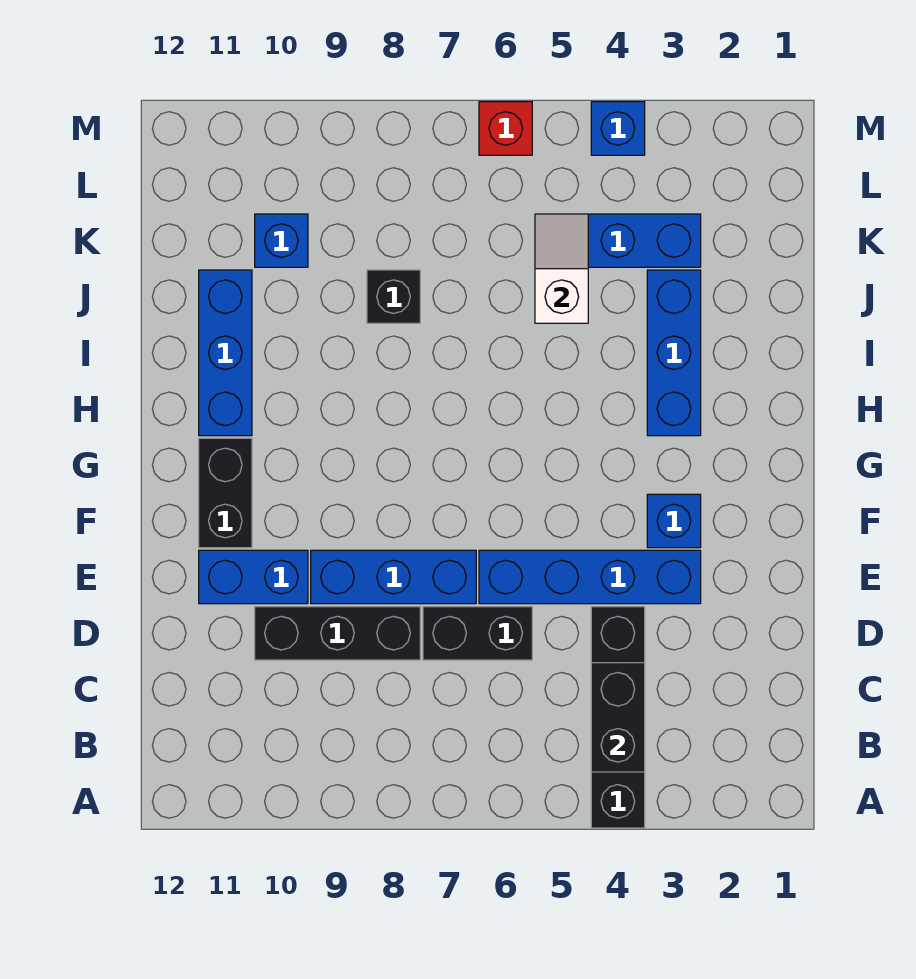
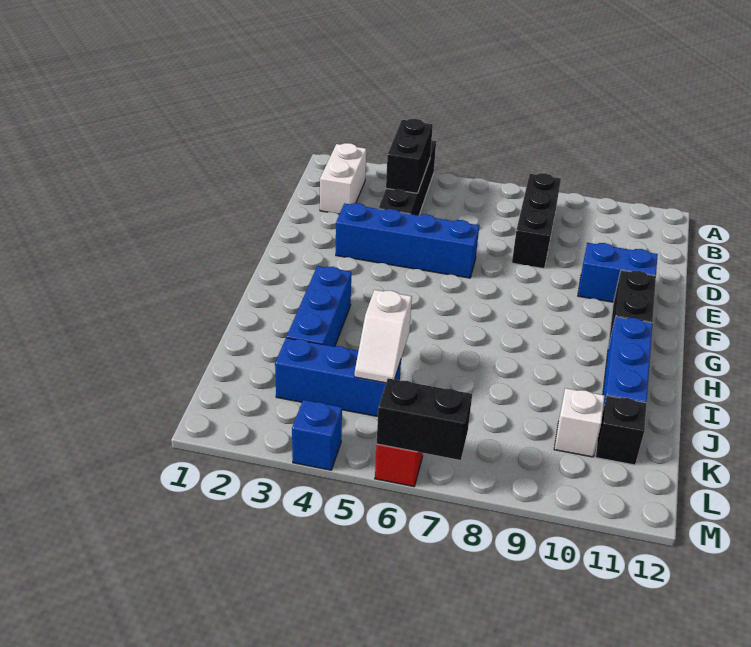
none -> white 1x2 brick [320,143,366,214]
black 1x2 brick [423,607,532,660] -> black 1x2 brick moved to [377,378,472,460]
black 1x3 brick [255,607,420,660] -> black 1x3 brick turned to [512,173,561,268]
blue 1x3 brick [311,550,476,604] -> none
blue 1x1 brick [647,494,701,548] -> none
black 1x1 brick [367,270,420,323] -> black 1x1 brick moved to [596,396,646,465]
blue 1x1 brick [255,214,308,267] -> white 1x1 brick [554,388,605,457]

